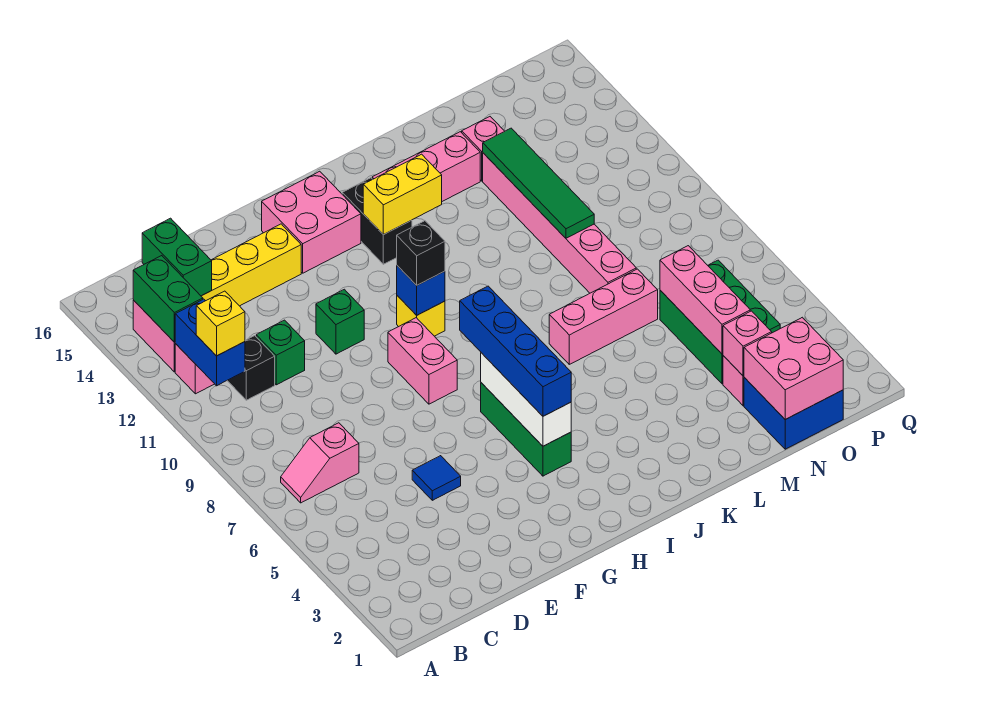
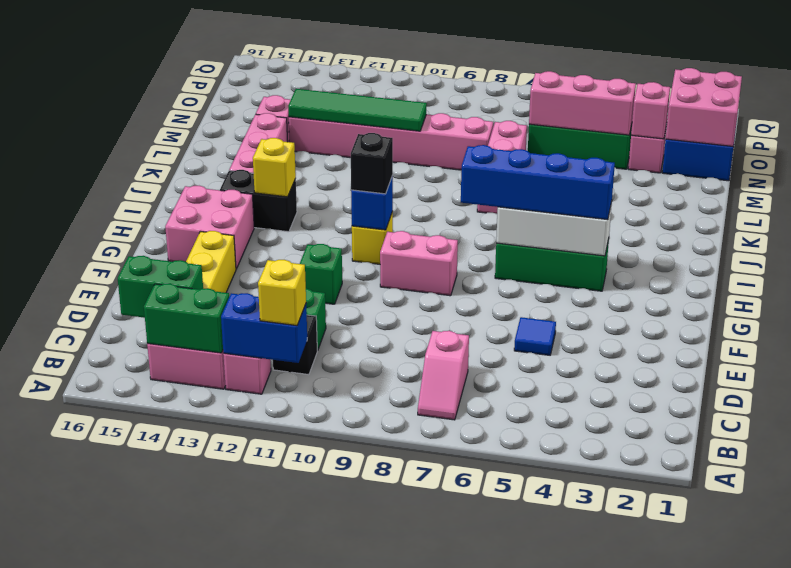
yellow 1x2 brick [363,154,442,235] -> yellow 1x1 brick [253,138,296,197]

